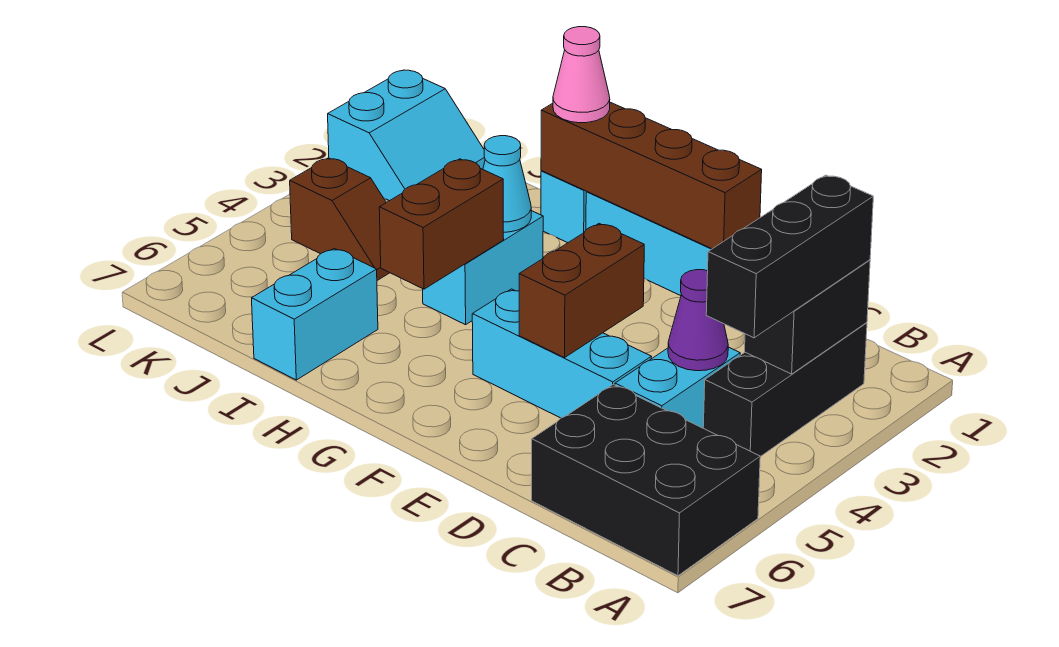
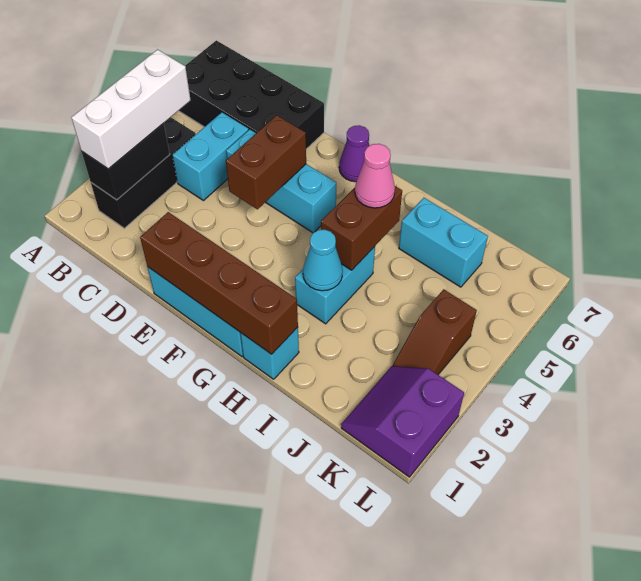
black 2x3 brick [532,385,760,576] -> black 2x4 brick [179,40,324,149]
black 1x3 brick [706,175,873,338] -> white 1x3 brick [71,50,191,169]
purple 1x1 cone [668,270,728,371] -> purple 1x1 cone moved to [339,125,370,182]
pink 1x1 cone [553,27,610,123] -> pink 1x1 cone moved to [355,144,395,208]
cyan 1x2 brick [252,249,378,380] -> cyan 1x2 brick turned to [399,198,488,287]
brown 1x2 slope [290,158,389,280] -> brown 1x2 slope turned to [393,289,477,375]
cyan 2x2 slope [328,70,485,201] -> purple 2x2 slope [341,366,464,477]

